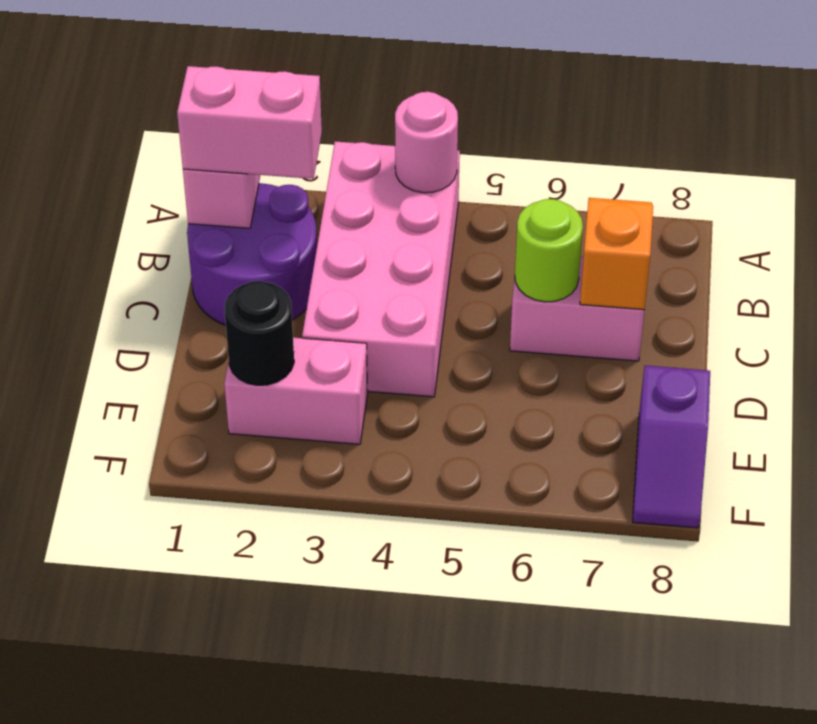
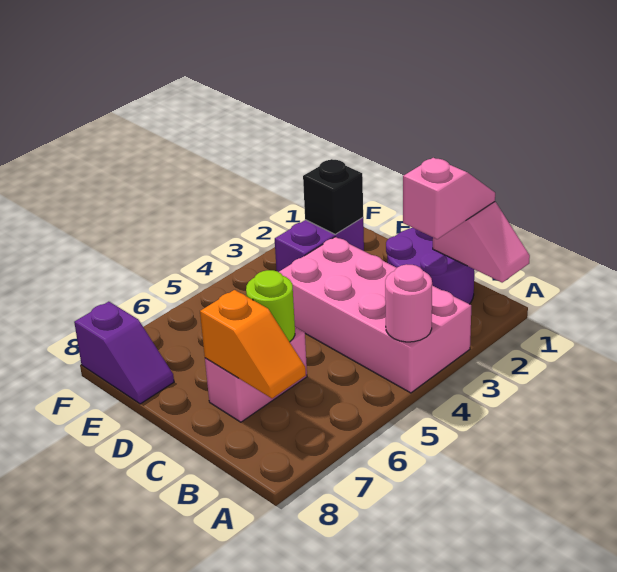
pink 1x2 brick [177,66,322,179] -> pink 1x2 slope [403,158,495,239]
pink 1x2 brick [224,337,368,444] -> purple 1x2 brick [275,218,364,272]
black 1x1 round brick [225,281,294,385] -> black 1x1 brick [303,159,363,234]
purple 1x2 slope [633,365,710,528] -> purple 1x2 slope turned to [74,302,174,404]

